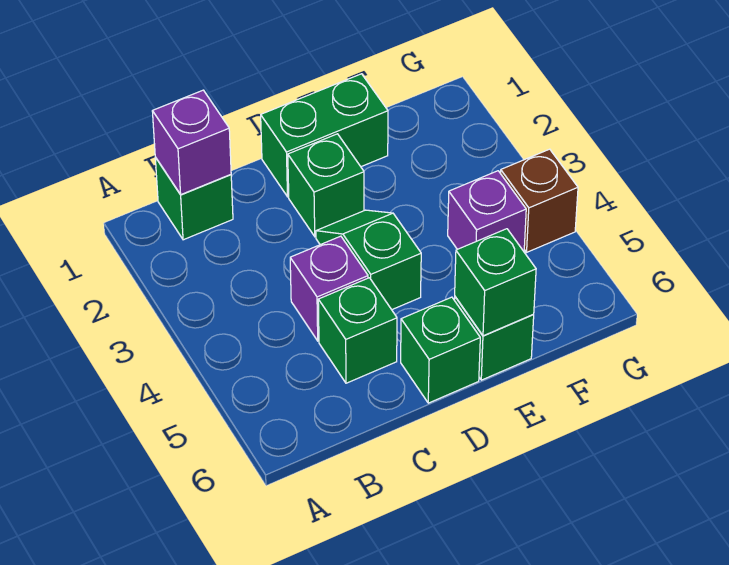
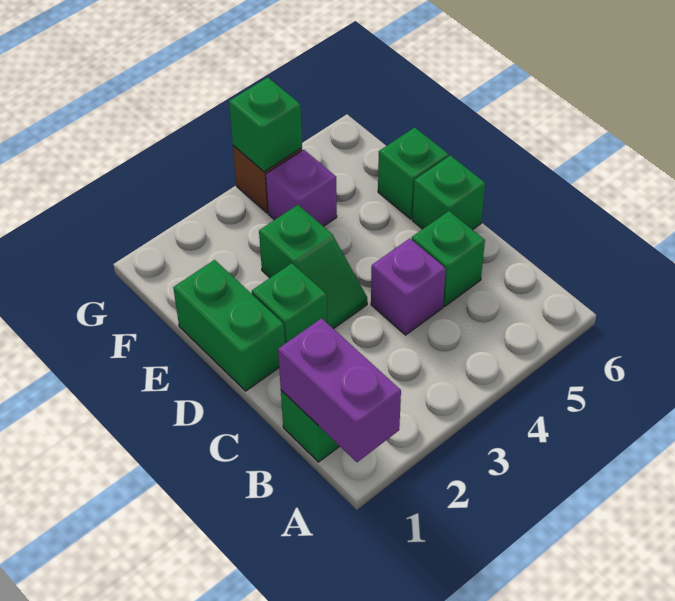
purple 1x1 brick [152,90,231,195] -> purple 1x2 brick [278,318,401,462]
green 1x2 slope [316,210,421,310] -> green 1x2 slope turned to [259,205,367,329]
green 1x1 brick [455,229,536,336] -> green 1x1 brick moved to [229,77,302,172]

